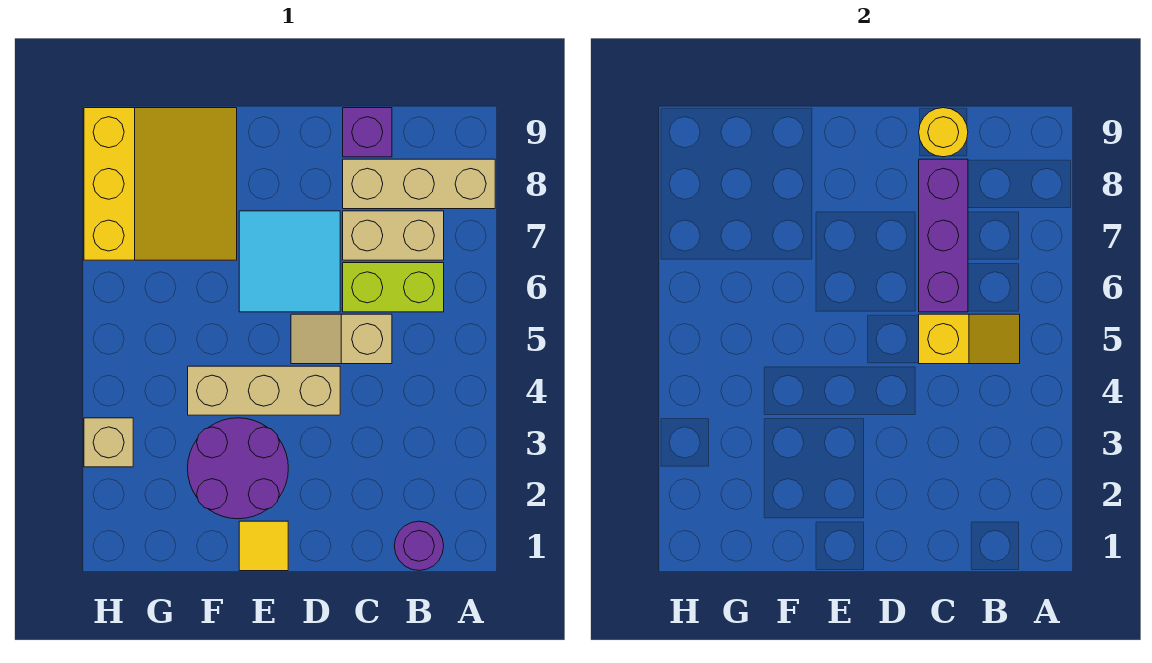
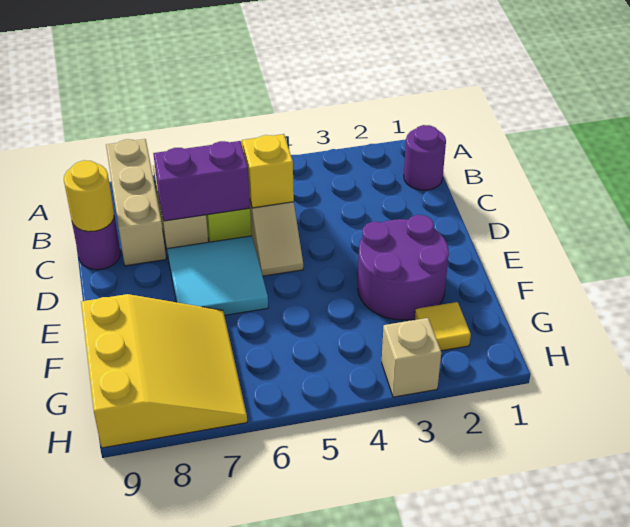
purple 1x3 brick [919,159,968,312] -> purple 1x2 brick [153,141,250,221]
purple 1x1 brick [343,108,392,157] -> purple 1x1 round brick [72,215,120,270]
tan 1x3 brick [188,366,340,415] -> none
yellow 1x1 tile [239,521,288,571] -> yellow 1x1 tile moved to [415,302,471,351]
yellow 3x3 slope [84,108,237,260] -> yellow 3x3 slope turned to [81,294,247,448]

